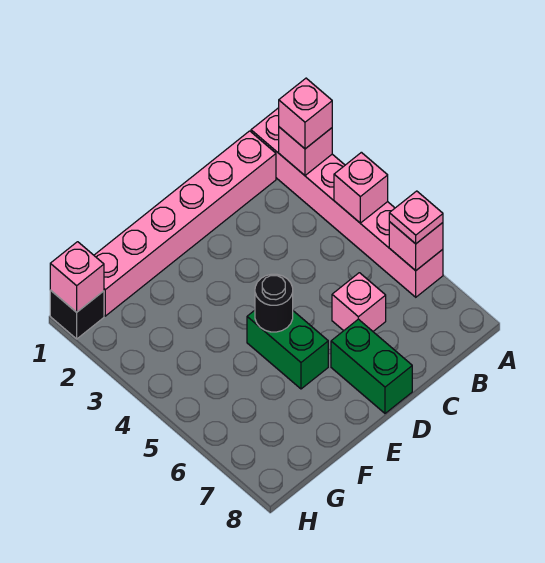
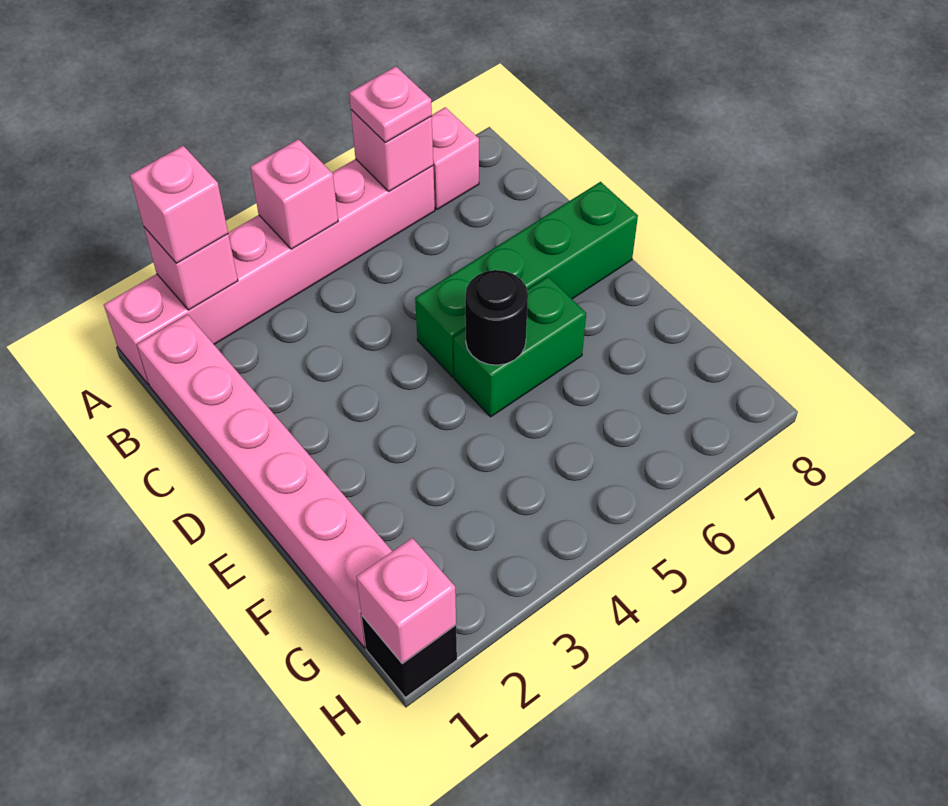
pink 1x1 brick [332,273,386,331] -> pink 1x1 brick moved to [431,107,479,209]
green 1x2 brick [331,319,412,413] -> green 1x4 brick [415,182,638,377]

